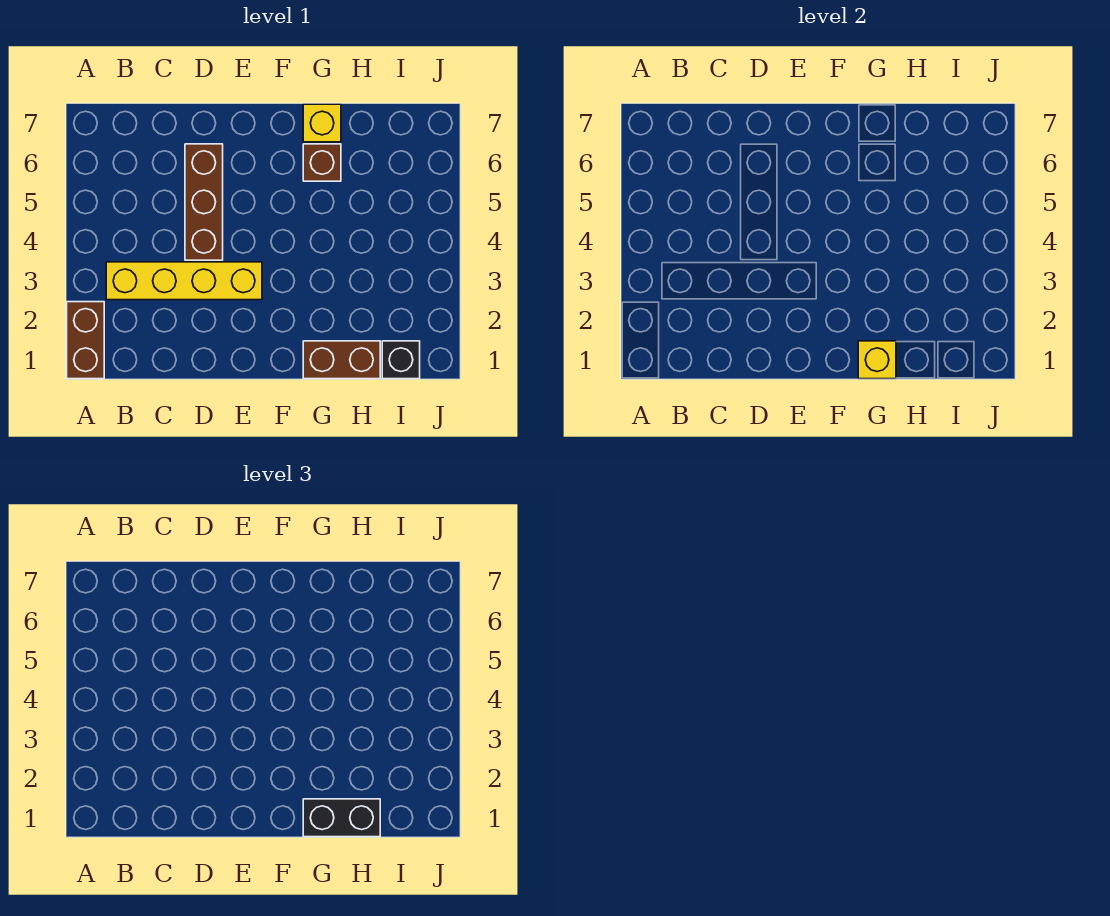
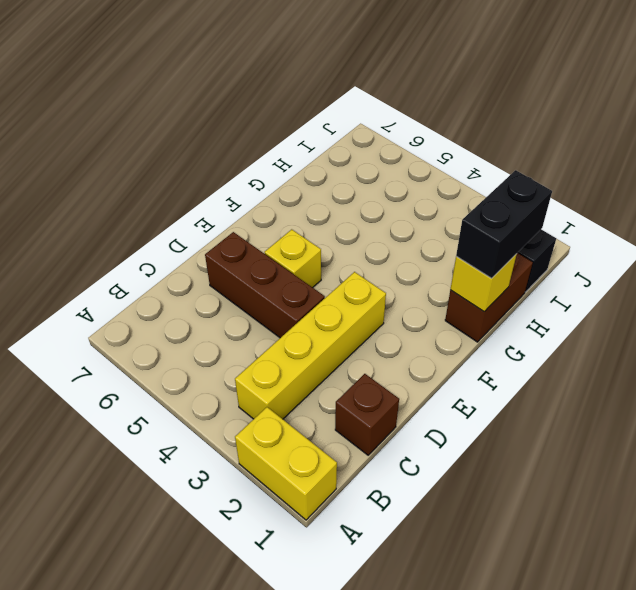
brown 1x2 brick [67,302,104,379] -> yellow 1x2 brick [235,407,337,520]
brown 1x1 brick [303,144,341,181] -> brown 1x1 brick moved to [335,374,399,455]
yellow 1x1 brick [303,104,341,142] -> yellow 1x1 brick moved to [265,229,321,288]

